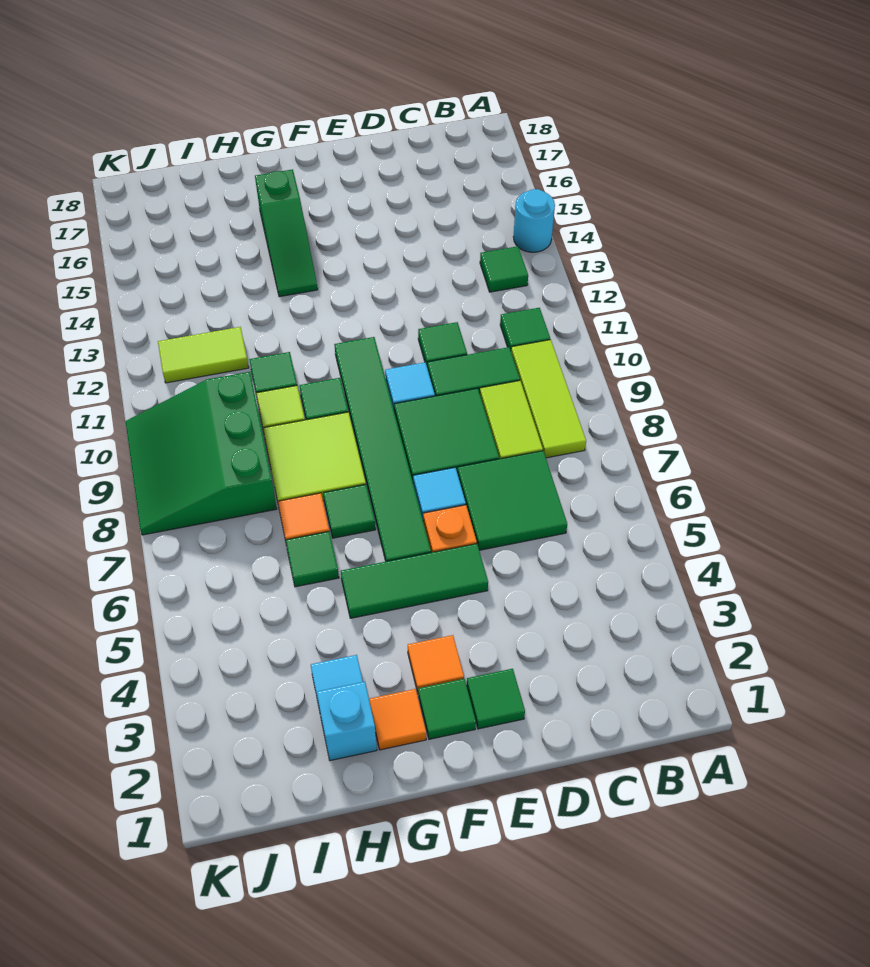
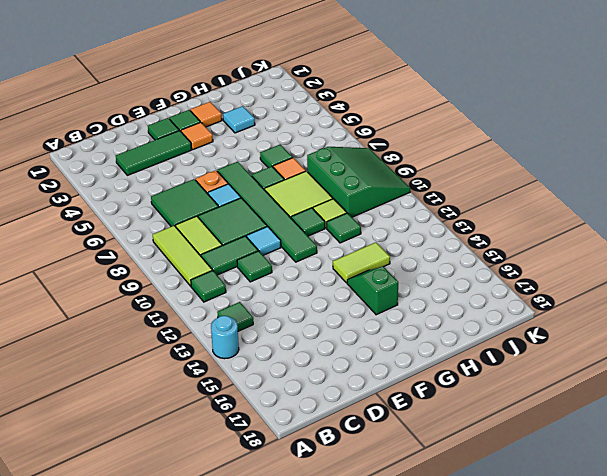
green 1x3 tile [341,544,488,618] -> green 1x3 tile moved to [116,131,192,175]
green 1x3 slope [255,169,318,297] -> green 1x2 slope [347,266,398,315]
cyan 1x1 brick [317,682,377,761] -> none
lime 1x2 tile [158,327,249,383] -> lime 1x2 tile moved to [333,242,390,283]

